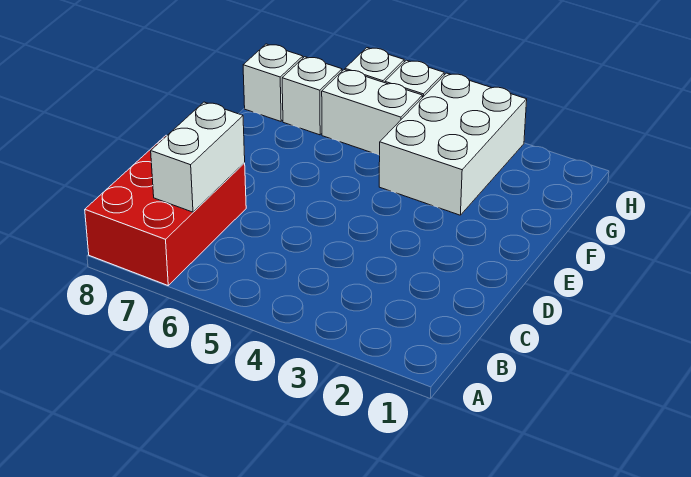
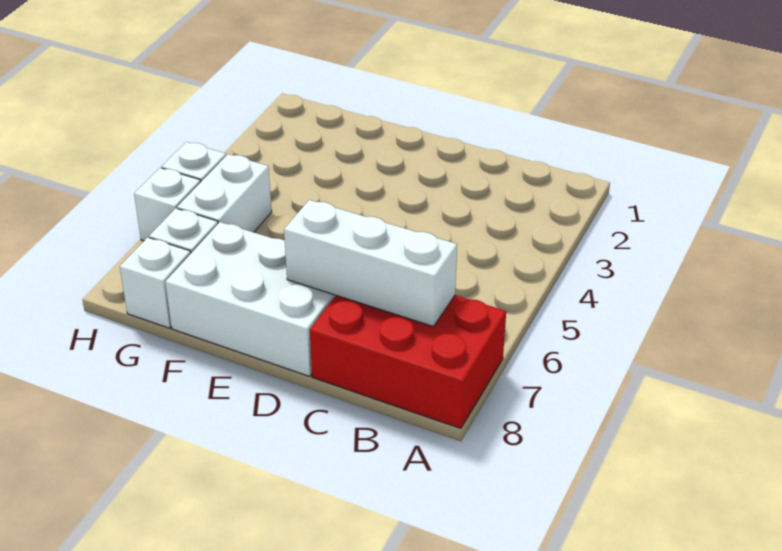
white 1x2 brick [151,102,245,212] -> white 1x3 brick [284,200,457,326]
white 2x3 brick [379,73,527,215] -> white 2x3 brick moved to [165,222,336,376]

